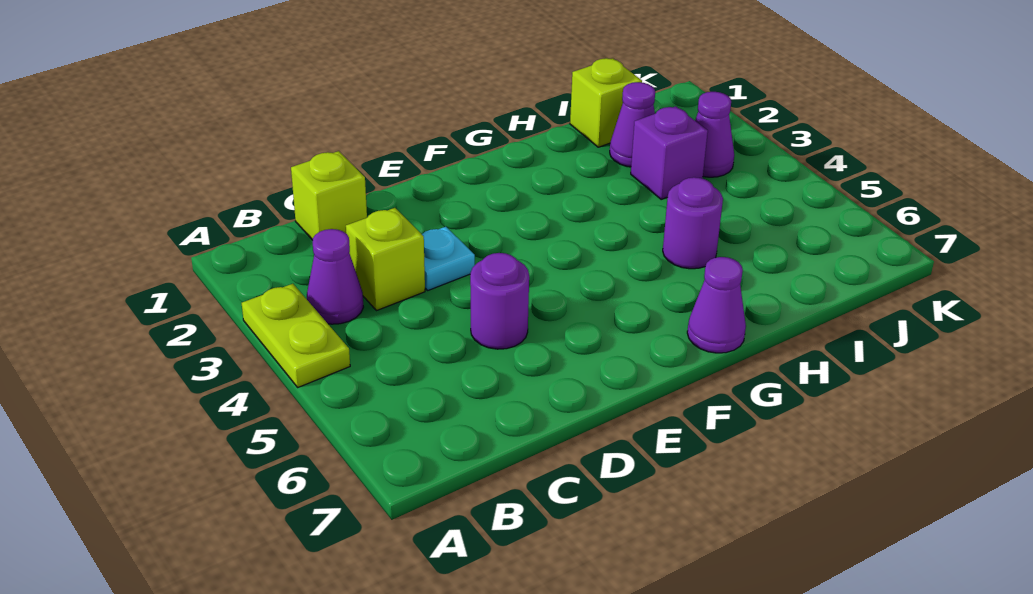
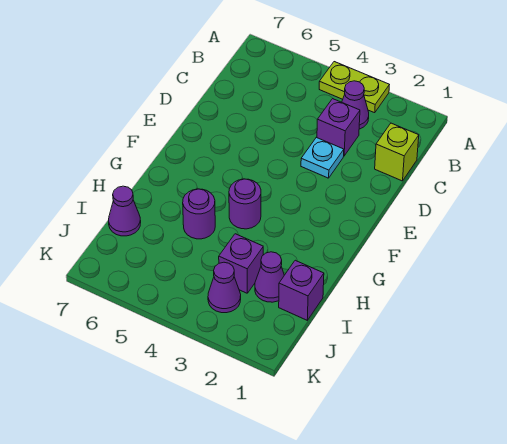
lime 1x1 brick [346,208,425,311] -> purple 1x1 brick [317,99,360,156]
purple 1x1 round brick [470,253,529,349] -> purple 1x1 round brick moved to [229,179,261,229]
purple 1x1 cone [687,257,746,353] -> purple 1x1 cone moved to [109,186,141,236]
lime 1x1 brick [570,58,642,147] -> purple 1x1 brick [279,260,324,320]

